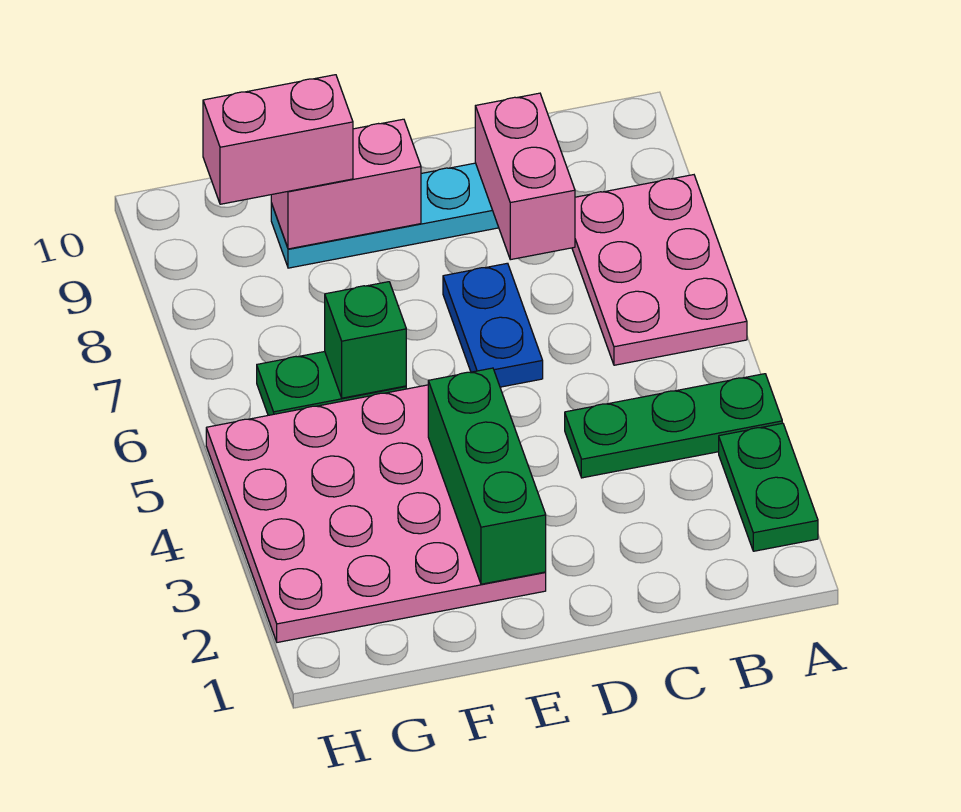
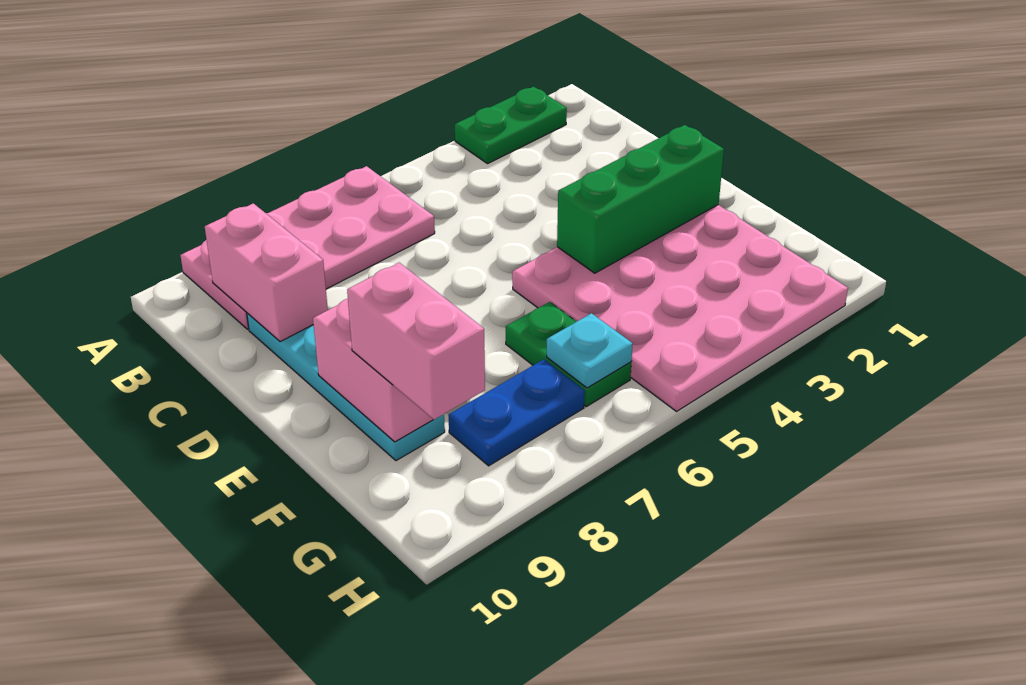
green 1x3 plate [565,374,782,478] -> none
pink 2x3 plate [572,175,747,365] -> pink 2x4 plate [180,166,435,329]
pink 1x2 brick [475,93,575,260] -> pink 1x2 brick turned to [205,203,328,342]
blue 1x2 plate [443,263,543,387] -> blue 1x2 plate moved to [448,359,585,466]
green 1x1 brick [325,282,406,398] -> none
none -> cyan 1x1 plate [547,313,633,388]

